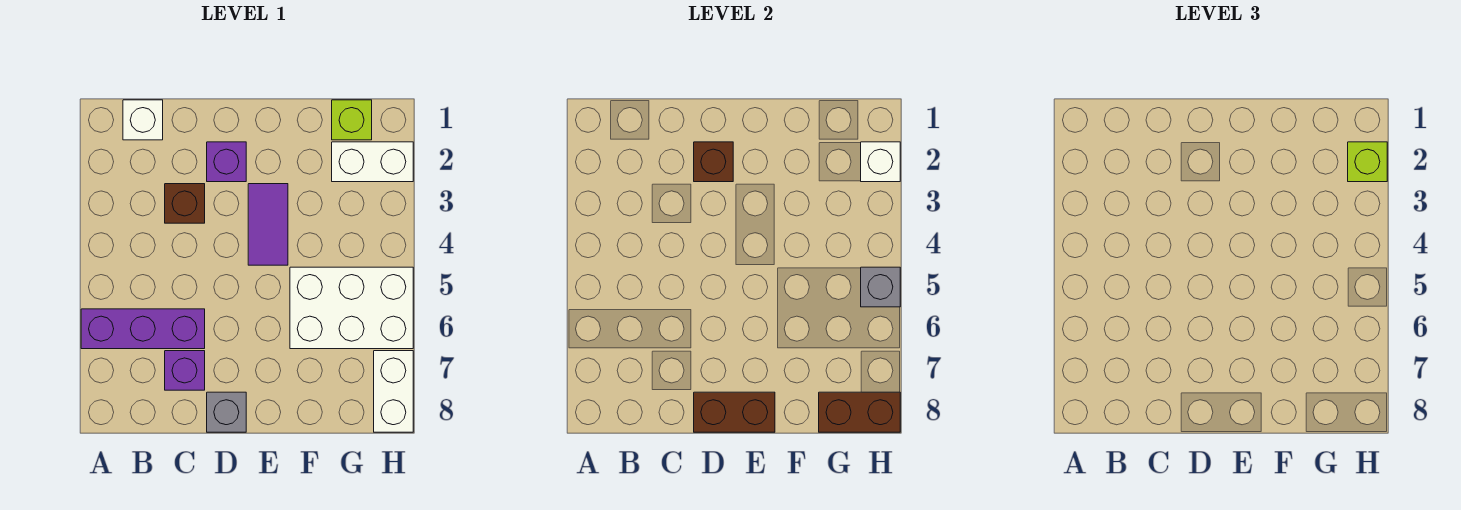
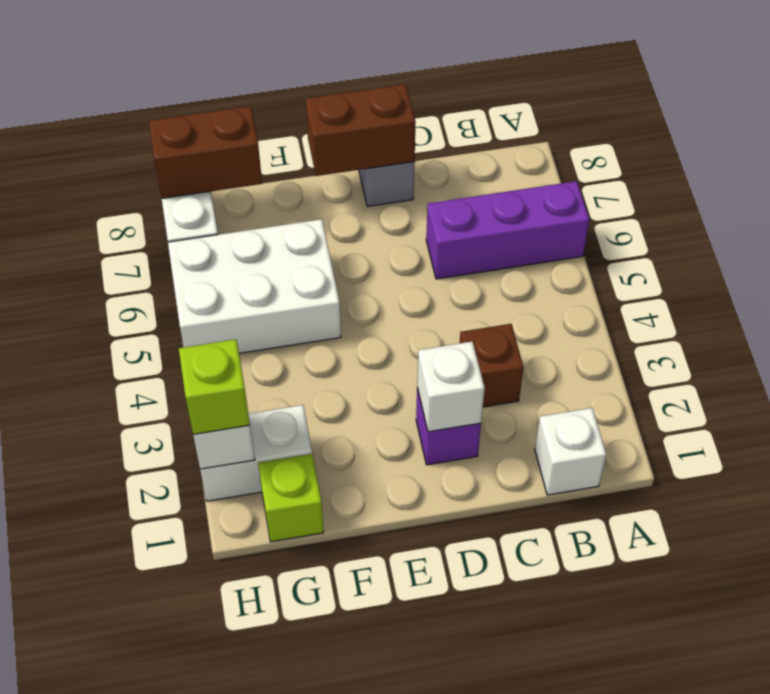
purple 1x1 brick [165,351,205,390] -> none
brown 1x1 brick [694,142,733,182] -> white 1x1 brick [417,342,485,432]
purple 1x2 tile [248,184,288,265] -> none
grey 1x1 brick [861,267,900,307] -> none

